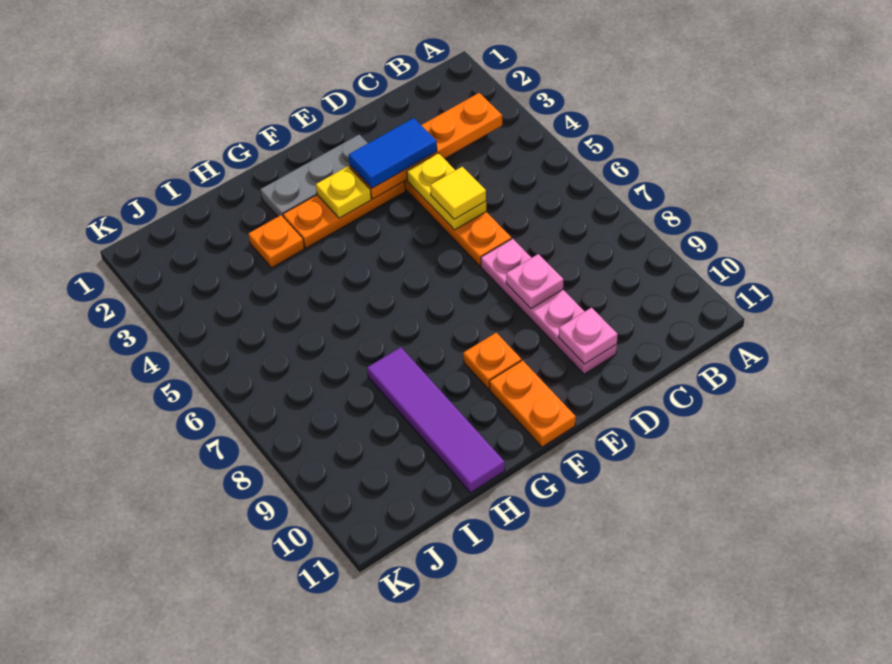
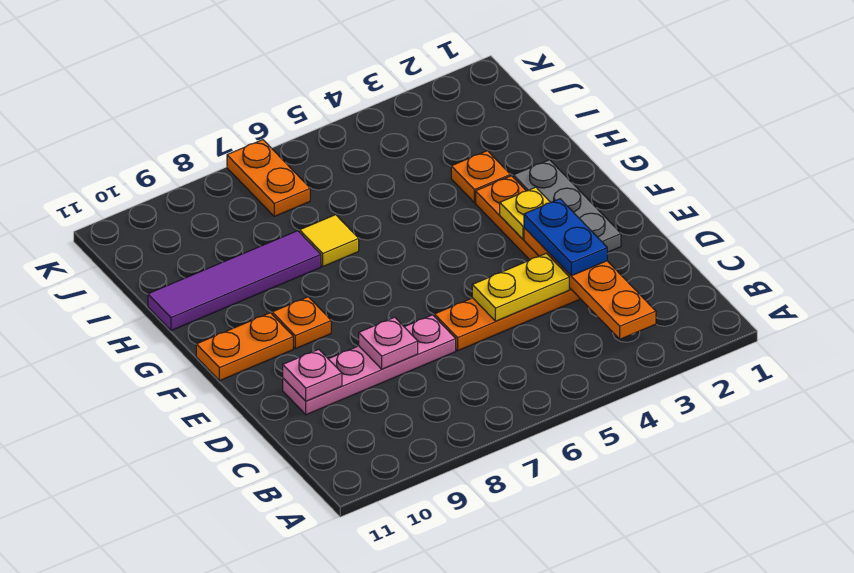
blue 1x2 tile [349,118,437,188] -> blue 1x2 plate [524,199,607,276]
yellow 1x1 tile [430,167,486,219] -> yellow 1x1 tile moved to [300,215,359,266]
none -> orange 1x2 plate [227,140,310,216]

